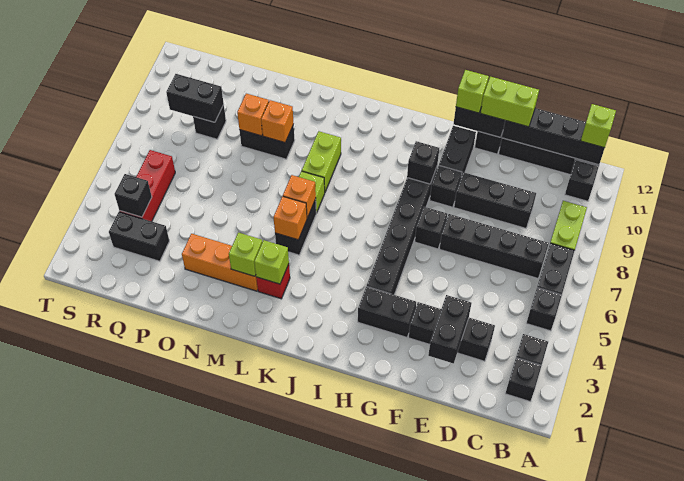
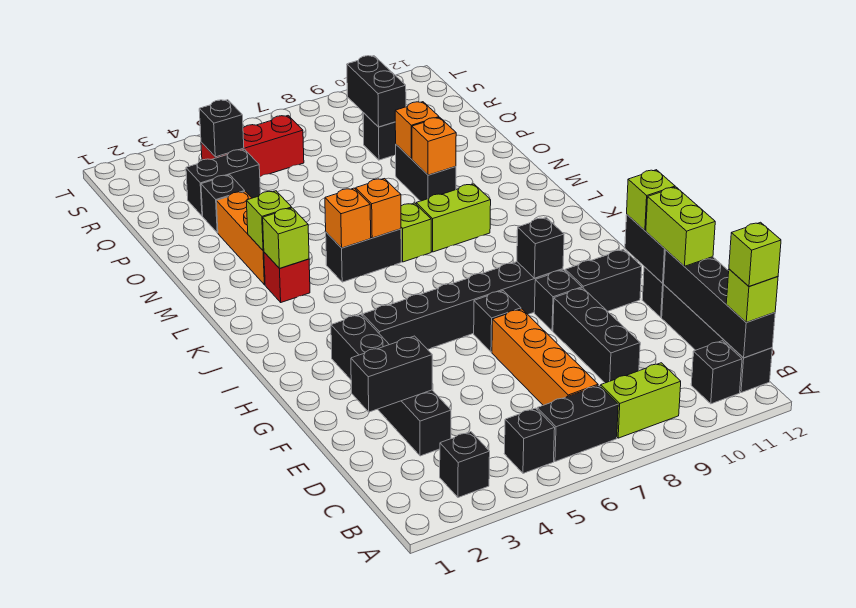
black 1x1 brick [505,358,541,401] -> black 1x1 brick moved to [201,175,245,233]
none -> lime 1x1 brick [729,222,781,287]
black 1x4 brick [440,214,549,278] -> orange 1x4 brick [492,309,598,405]
black 1x2 brick [109,212,169,261] -> black 1x2 brick turned to [186,149,260,216]

